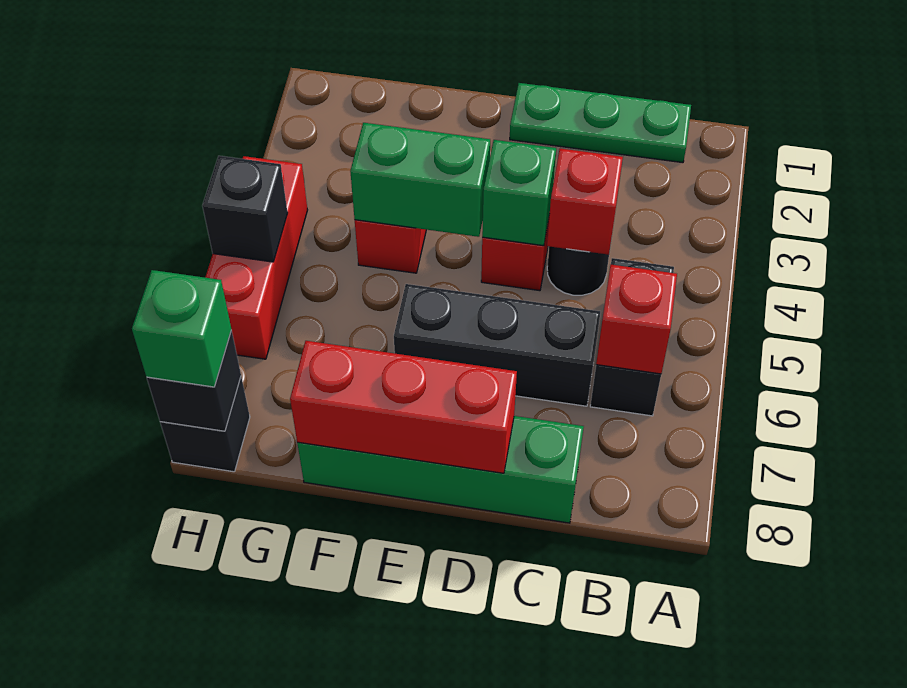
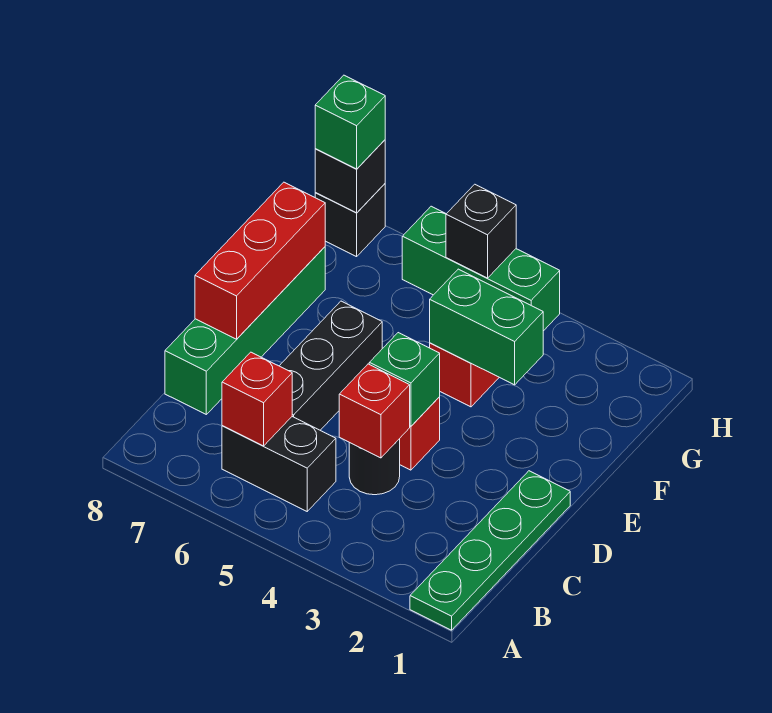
green 1x3 plate [510,83,691,163] -> green 1x4 plate [410,471,570,630]
green 1x2 brick [350,123,490,237] -> green 1x2 brick turned to [430,269,543,385]
red 1x3 brick [205,156,307,359] -> green 1x3 brick [402,206,560,331]

